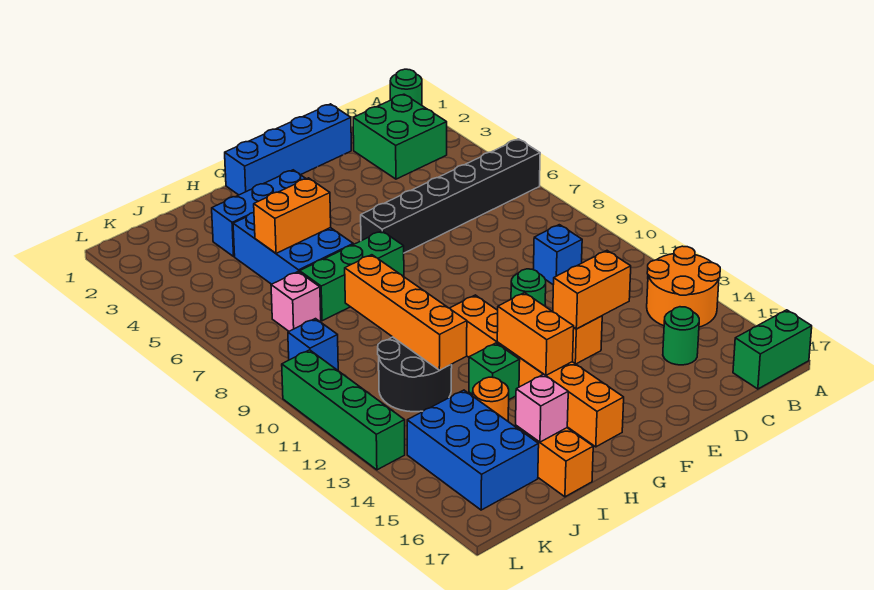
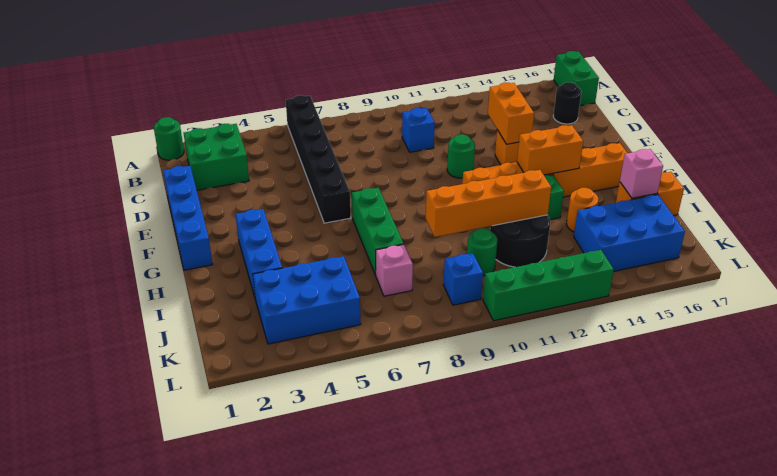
orange 2x2 round brick [647,246,720,327] -> none
green 1x1 round brick [663,307,699,365] -> green 1x1 round brick moved to [467,228,498,276]
none -> black 1x1 round brick [553,82,582,124]
blue 2x3 brick [233,213,353,284] -> blue 2x3 brick moved to [253,256,361,344]
orange 1x2 brick [254,178,331,253] -> none

